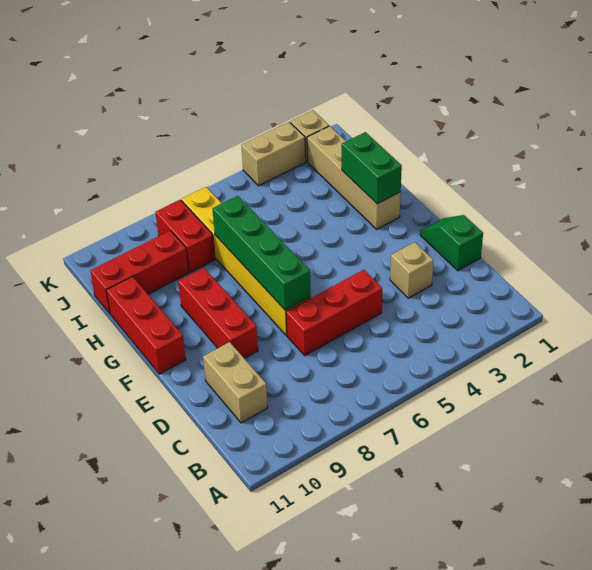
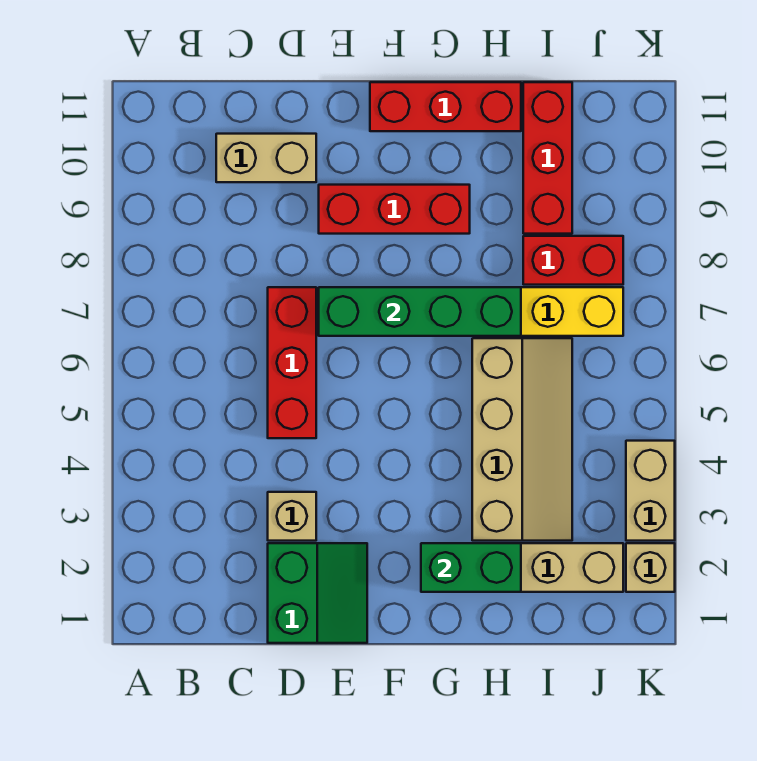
green 1x2 slope [420,215,483,271] -> green 2x2 slope [268,543,367,643]
none -> tan 2x4 slope [472,338,572,541]

